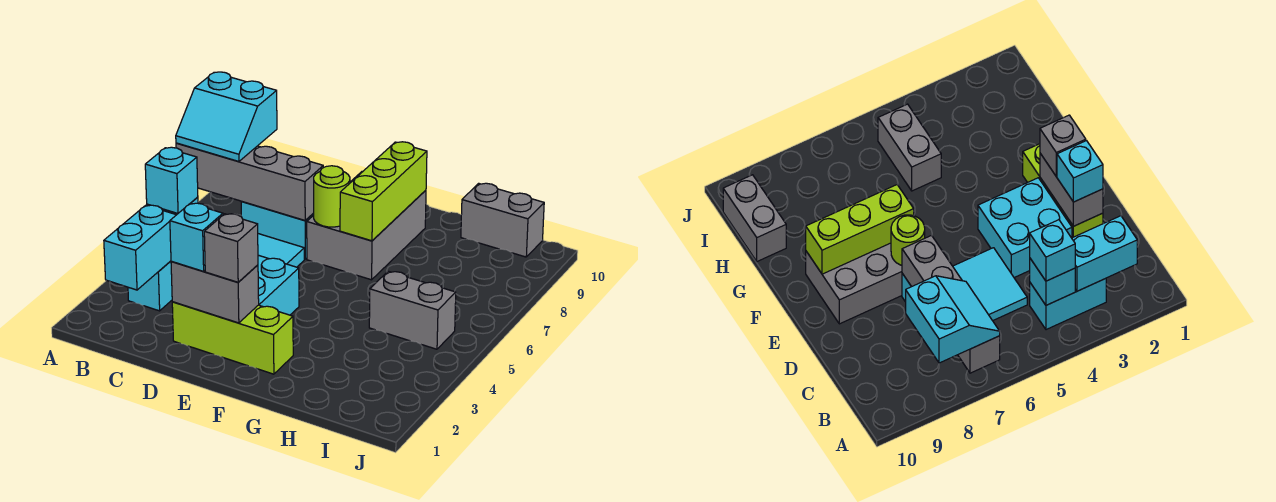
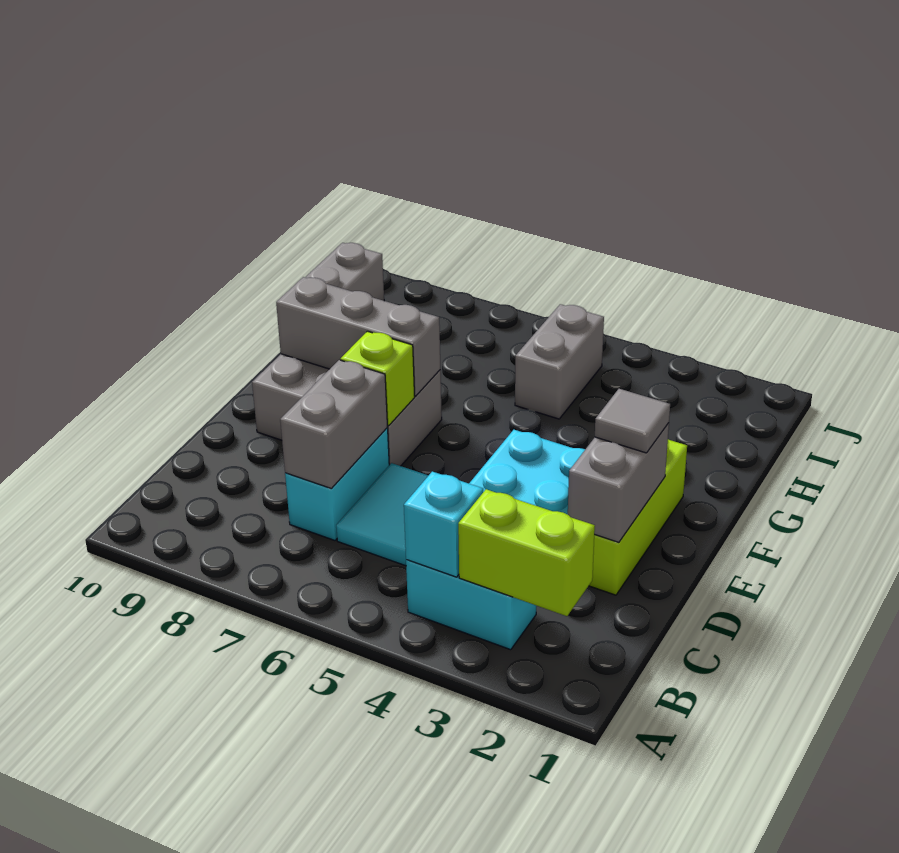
grey 1x4 brick [176,143,323,221] -> grey 1x2 brick [280,360,387,489]
cyan 2x2 slope [176,72,277,161] -> none
cyan 1x2 brick [104,205,176,290] -> lime 1x2 brick [458,489,595,616]
cyan 1x1 brick [145,147,198,213] -> none
cyan 1x1 brick [170,203,223,271] -> none
grey 1x1 brick [204,214,258,282] -> grey 1x1 tile [595,389,670,453]
lime 1x1 round brick [314,166,350,227] -> lime 1x1 brick [340,331,415,426]
lime 1x3 brick [340,142,427,241] -> grey 1x3 brick [276,277,440,396]

